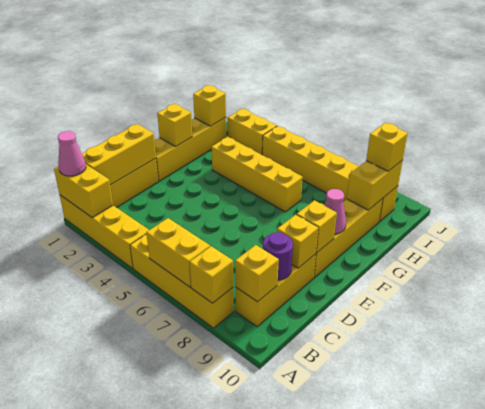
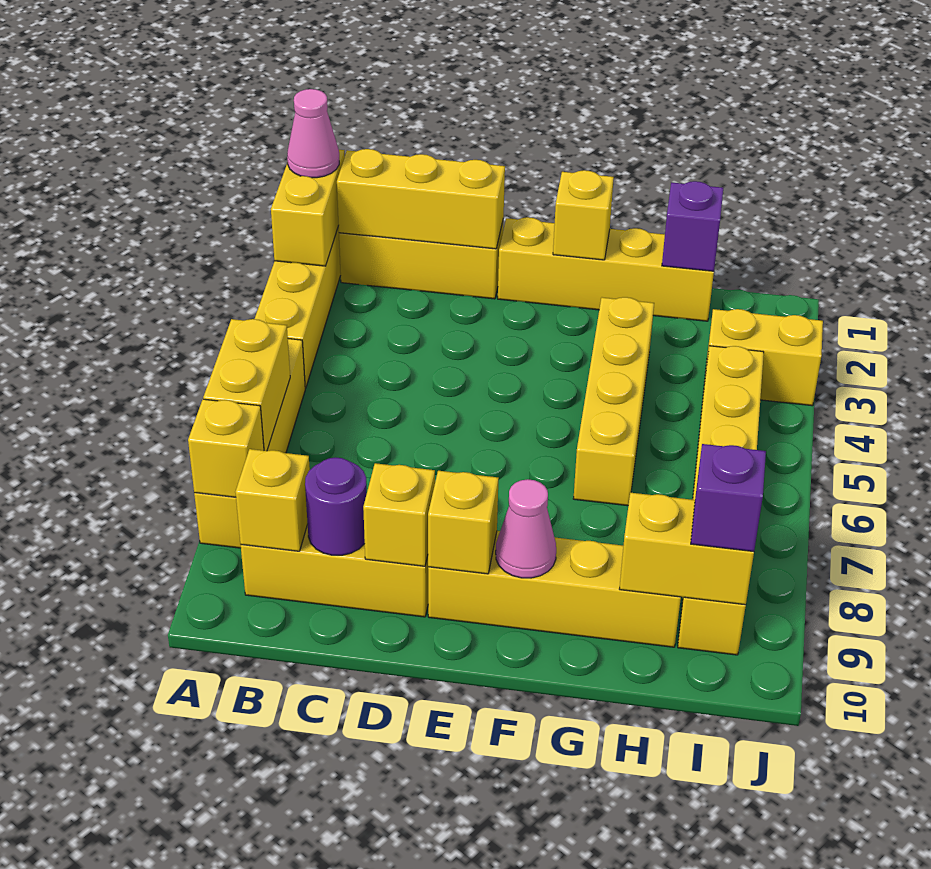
yellow 1x1 brick [193,85,226,126] -> purple 1x1 brick [662,181,723,271]
yellow 1x2 brick [228,109,277,155] -> yellow 1x2 brick turned to [704,309,823,406]
yellow 1x1 brick [366,123,408,171] -> purple 1x1 brick [691,444,766,552]

